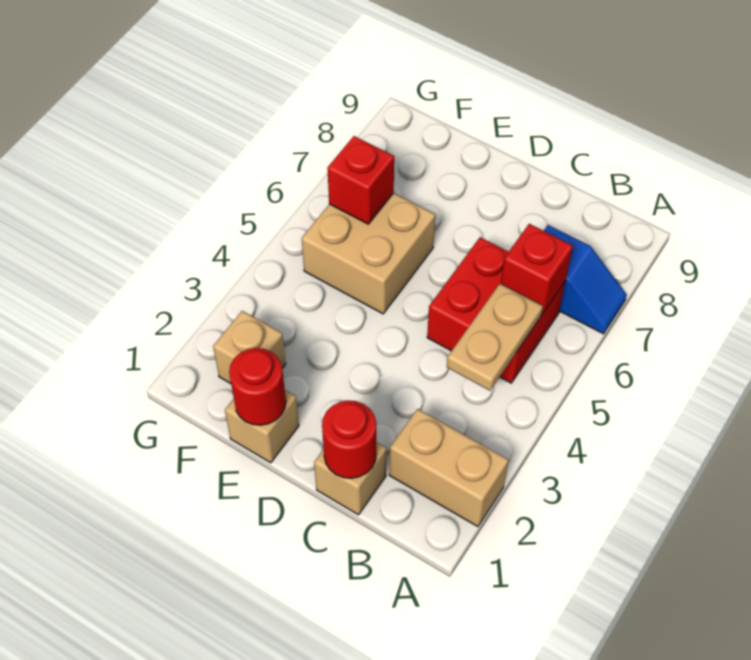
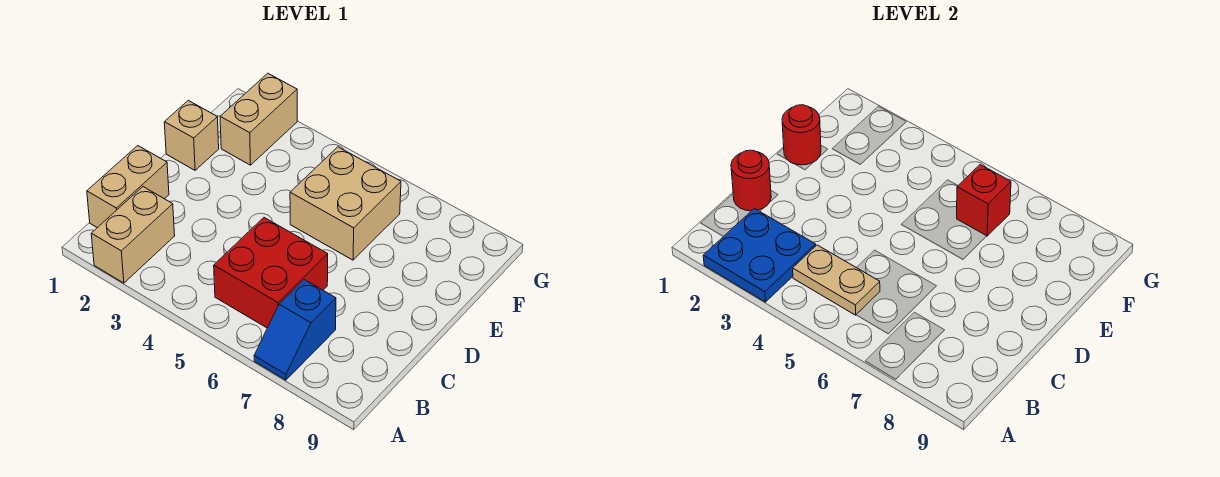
none -> blue 2x2 plate [703,209,816,302]
red 1x1 brick [501,224,573,315] -> none
tan 1x1 brick [314,442,386,515] -> tan 1x2 brick [87,146,169,228]
tan 1x1 brick [213,311,286,383] -> tan 1x2 brick [220,73,297,165]

